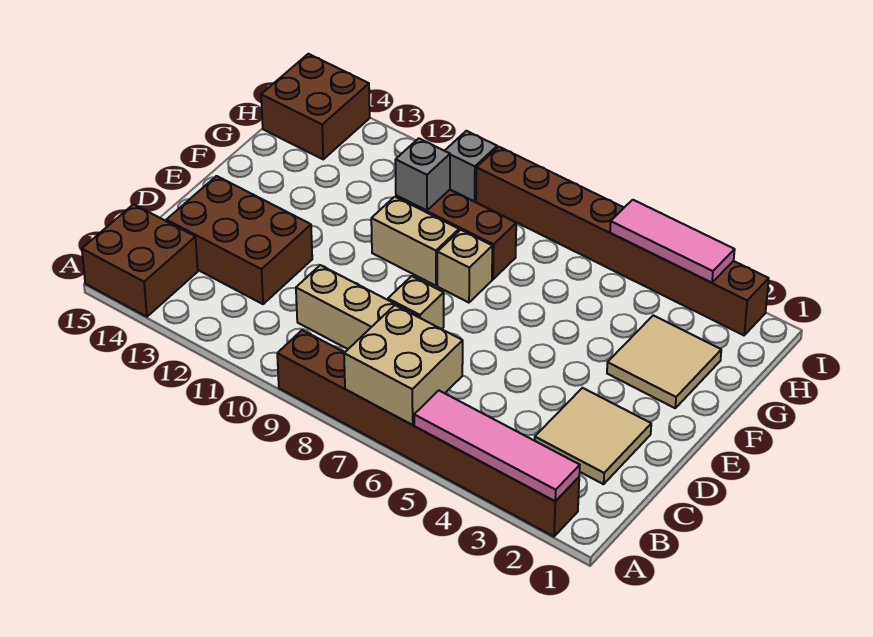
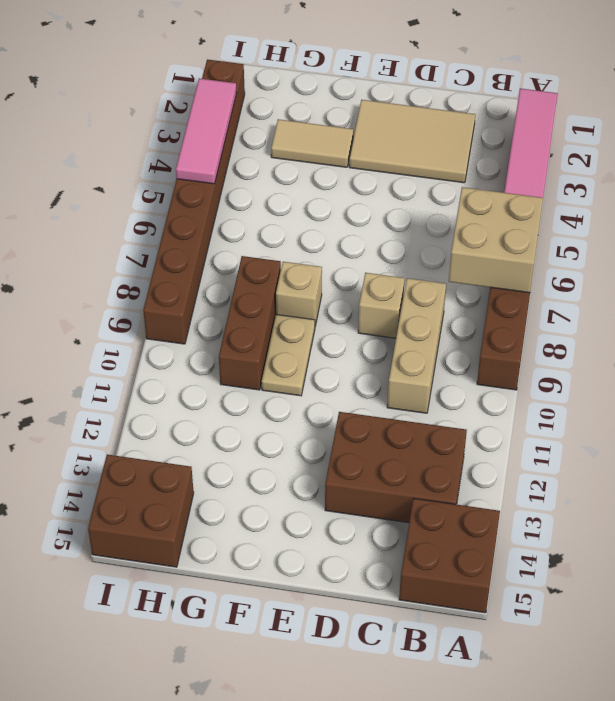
tan 2x2 tile [535,388,651,484] -> tan 2x3 tile [349,100,475,183]
brown 2x3 brick [166,176,312,304] -> brown 2x3 brick turned to [325,412,467,523]
tan 2x2 tile [607,315,721,408] -> tan 1x2 tile [271,119,353,167]
tan 1x2 brick [371,197,459,286] -> tan 1x2 plate [262,314,315,396]
grey 1x1 brick [395,138,450,210] -> none
grey 1x1 brick [445,131,497,201] -> none

